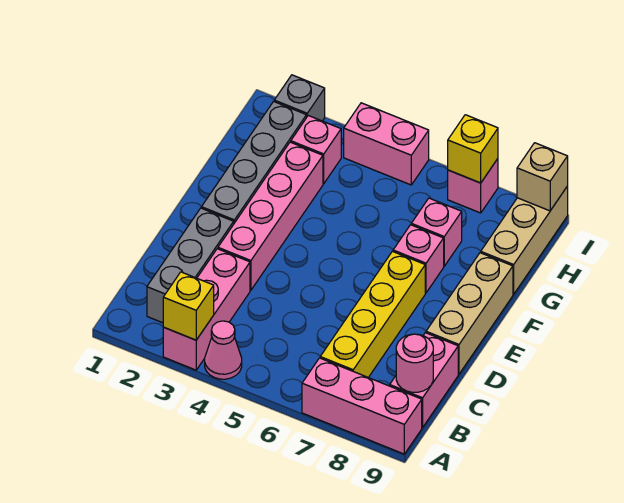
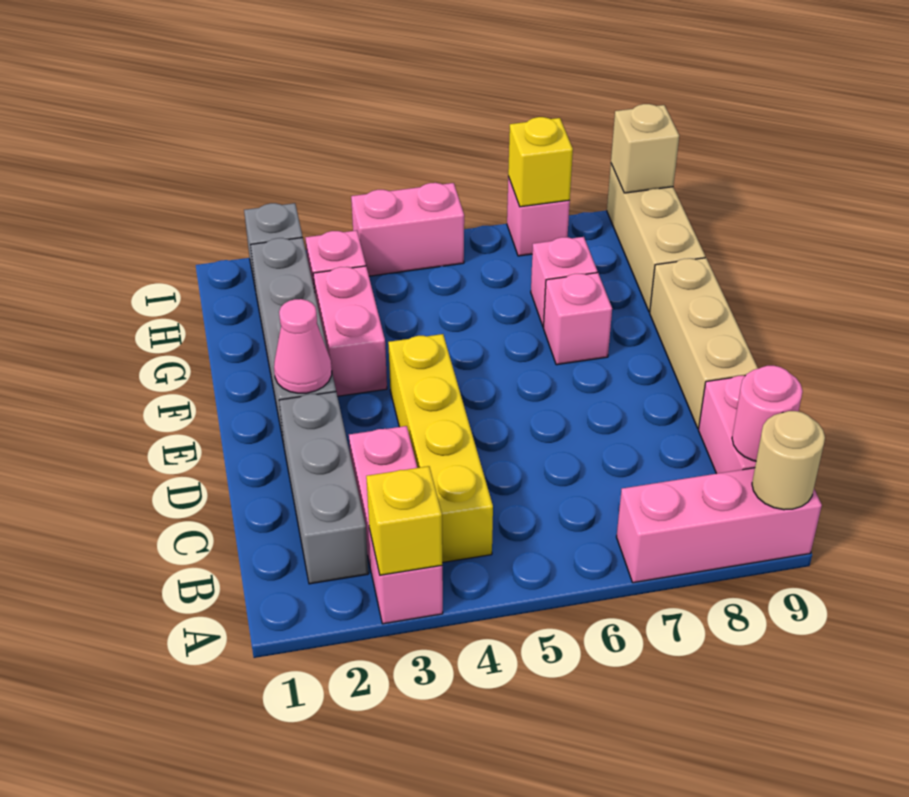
pink 1x1 cone [205,321,242,379] -> pink 1x1 cone moved to [274,299,332,393]
none -> tan 1x1 round brick [752,411,825,510]
yellow 1x4 brick [320,251,425,377] -> yellow 1x4 brick moved to [388,334,493,563]
pink 1x4 brick [218,142,323,290] -> pink 1x2 brick [313,266,387,396]

